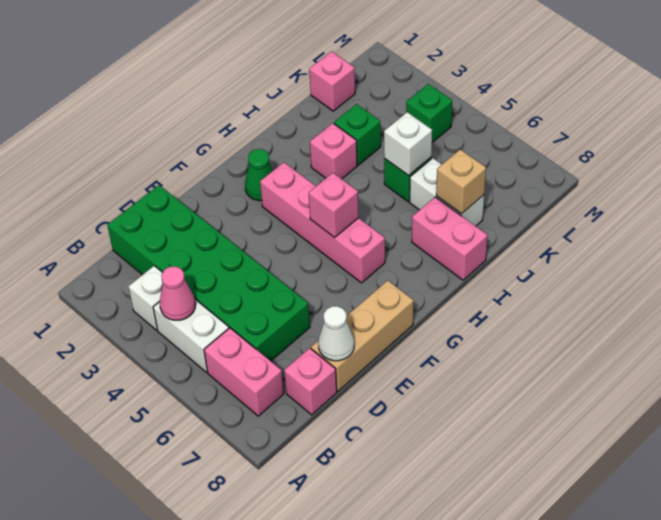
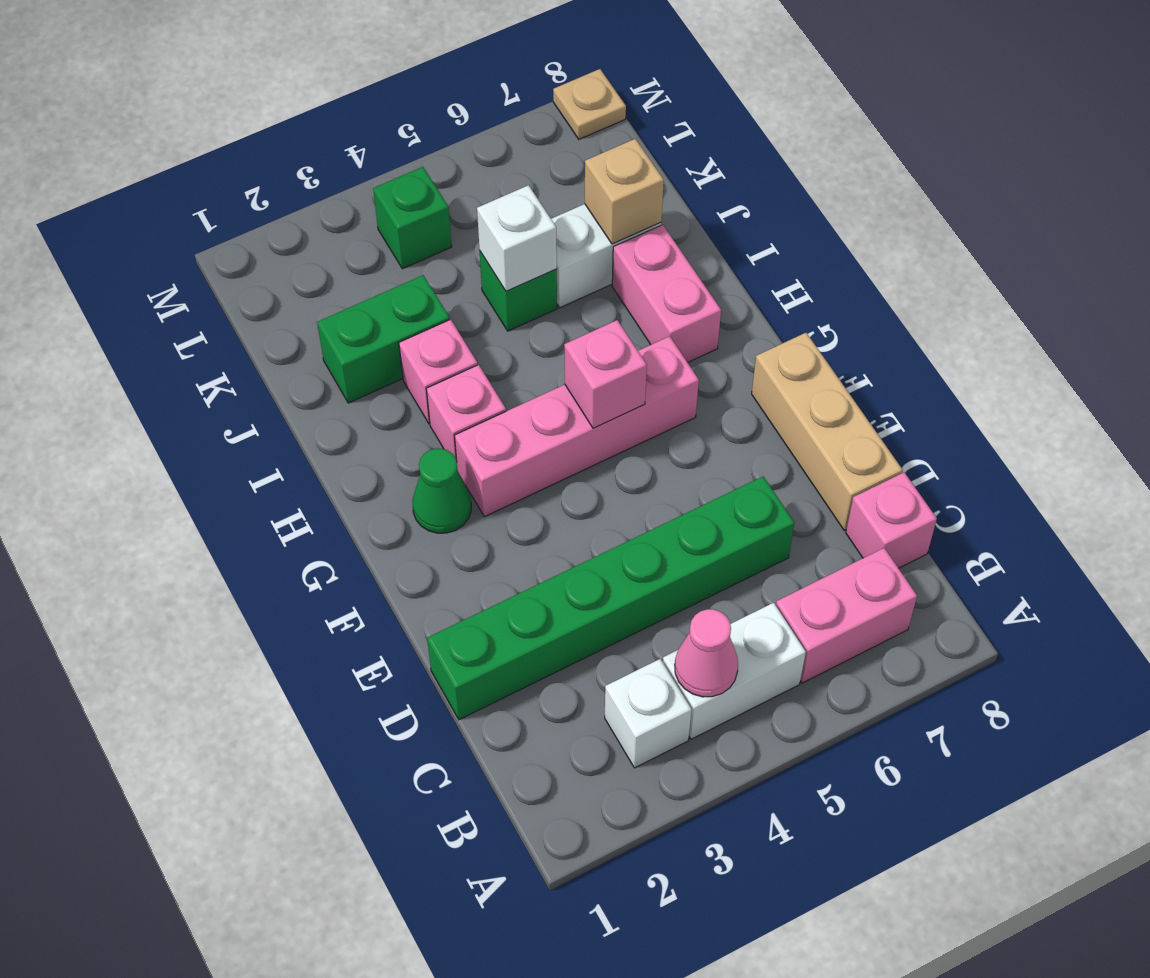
green 2x6 brick [107,185,310,361] -> green 1x6 brick [427,476,794,720]
white 1x1 cone [318,306,354,361] -> none
pink 1x2 brick [412,197,488,280] -> pink 1x2 brick turned to [612,225,721,363]
green 1x1 brick [334,104,381,165] -> green 1x2 brick [317,275,450,403]
pink 1x1 brick [309,51,355,111] -> pink 1x1 brick moved to [426,365,506,461]
none -> tan 1x1 plate [553,69,626,139]

